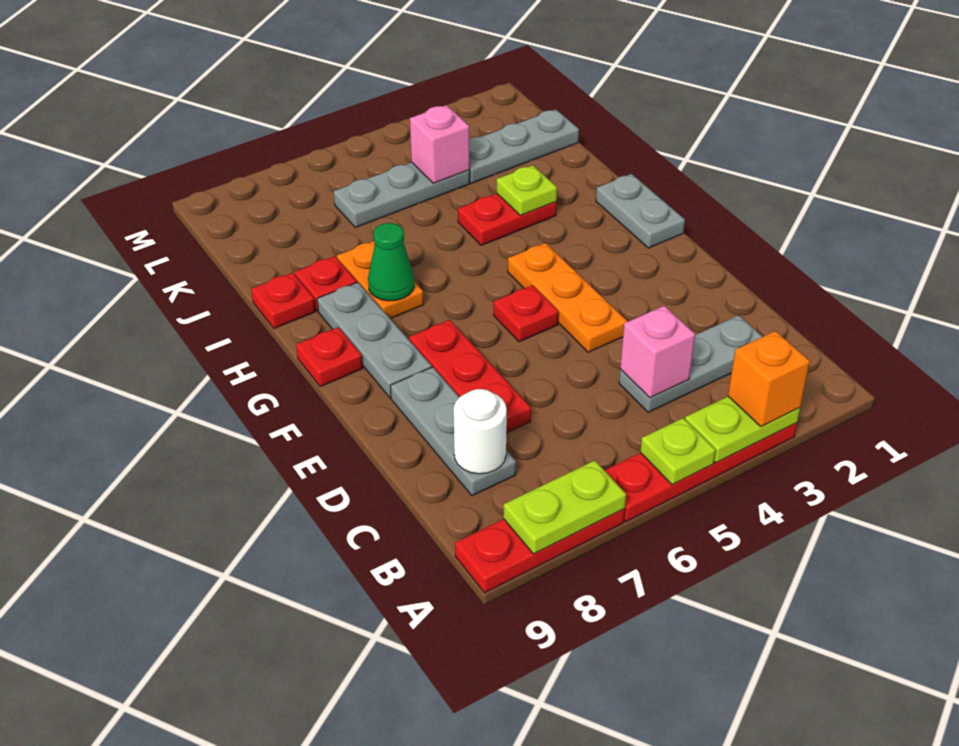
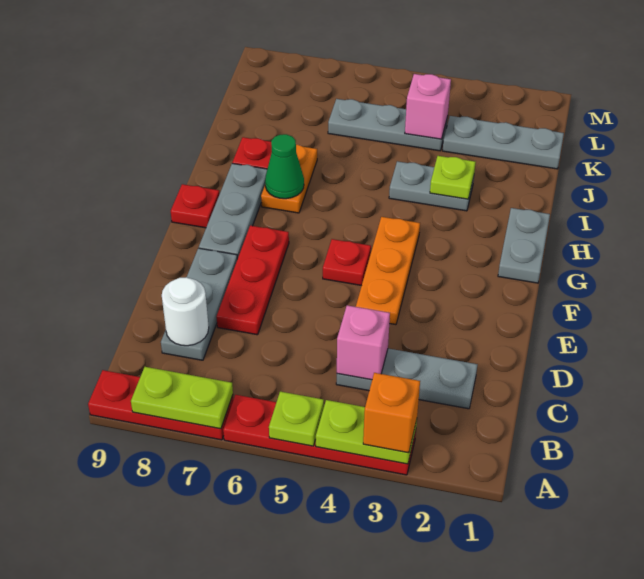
red 1x2 plate [458,194,557,245] -> grey 1x2 plate [389,161,474,211]
red 1x1 plate [251,273,315,329] -> none

